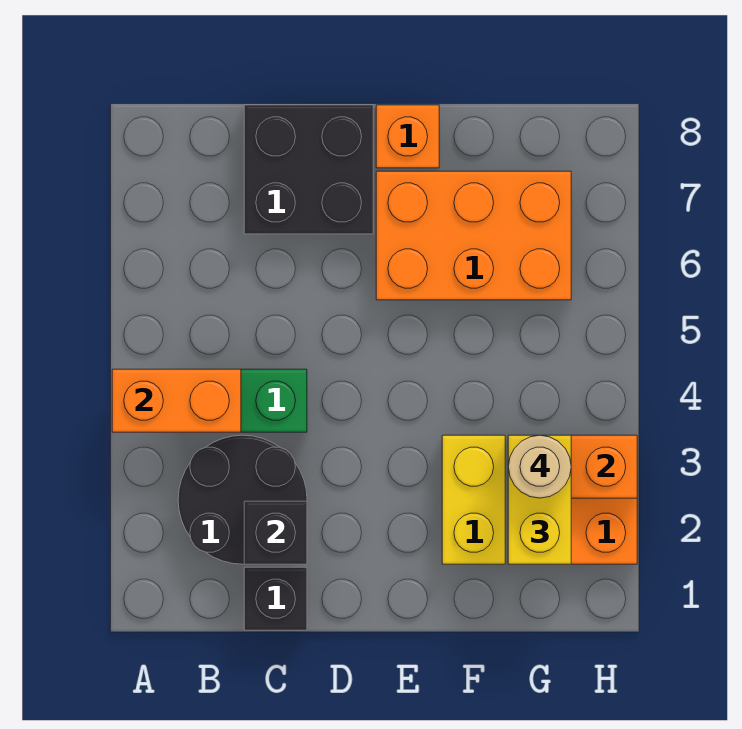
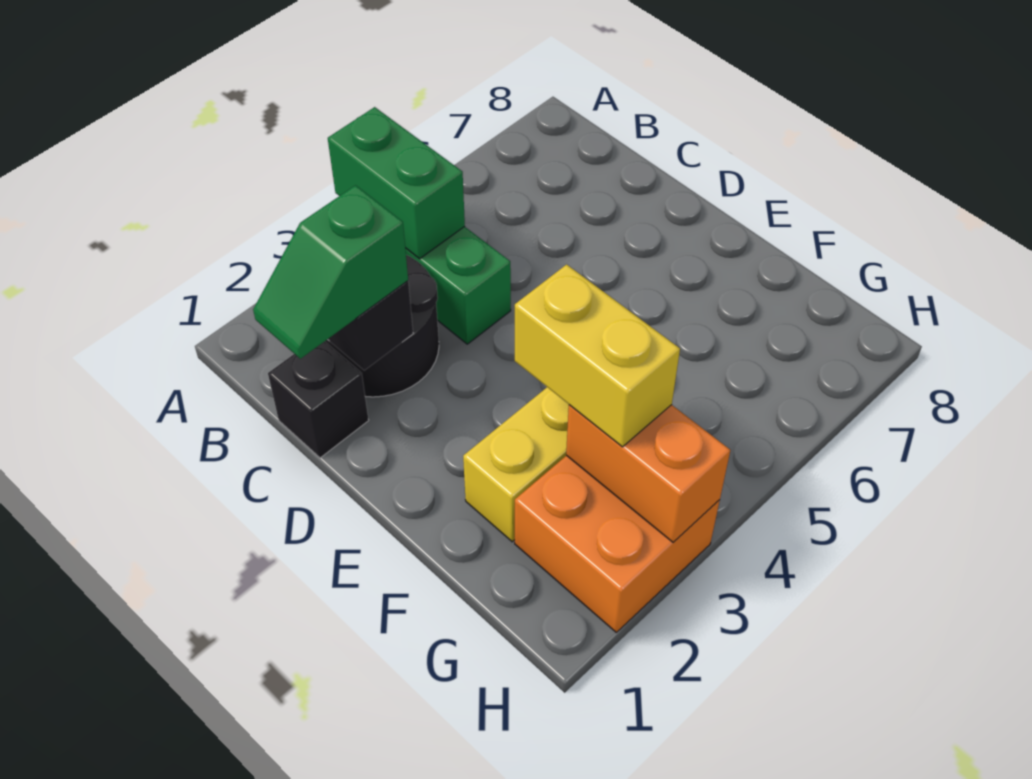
orange 1x2 brick [112,369,241,432] -> green 1x2 brick [328,107,465,259]
none -> green 1x2 slope [253,185,408,359]
black 2x2 brick [244,105,373,234] -> none
orange 2x3 brick [376,171,571,300] -> none
orange 1x1 brick [376,105,439,168] -> none
yellow 1x2 brick [508,435,571,564] -> yellow 1x2 brick turned to [515,264,680,447]
tan 1x1 round brick [508,435,571,498] -> none

